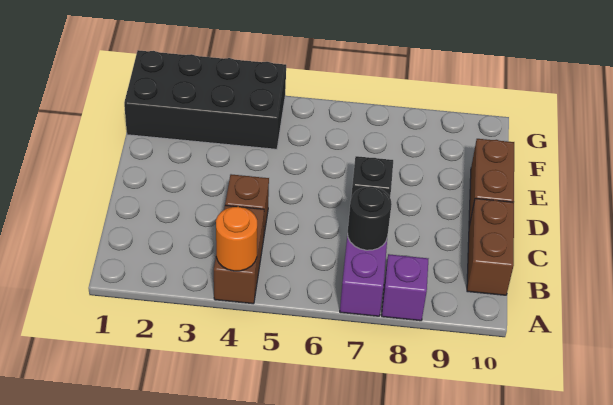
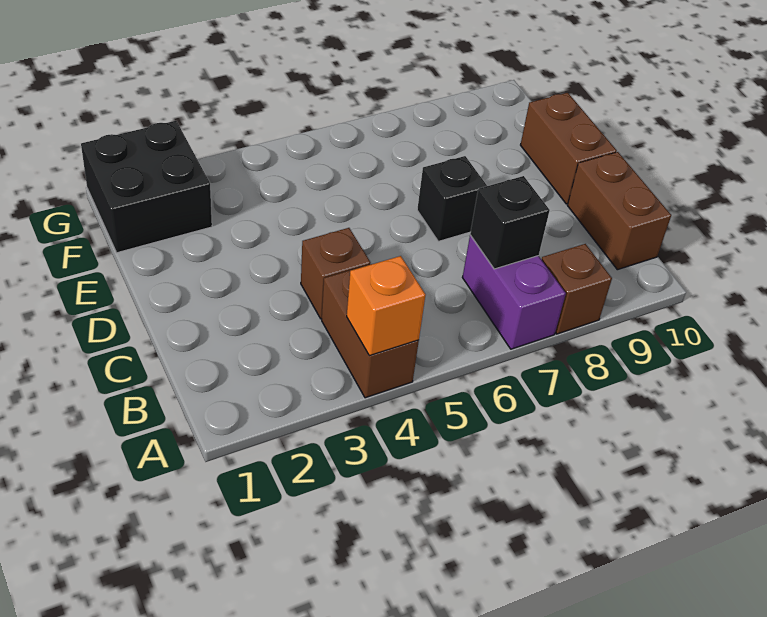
orange 1x1 round brick [216,207,257,271] -> orange 1x1 brick [347,256,425,356]
purple 1x1 brick [382,254,428,321] -> brown 1x1 brick [542,244,612,334]
black 1x1 round brick [348,187,392,250] -> black 1x1 brick [470,176,550,269]
black 2x4 brick [124,50,286,149] -> black 2x2 brick [81,121,212,253]

